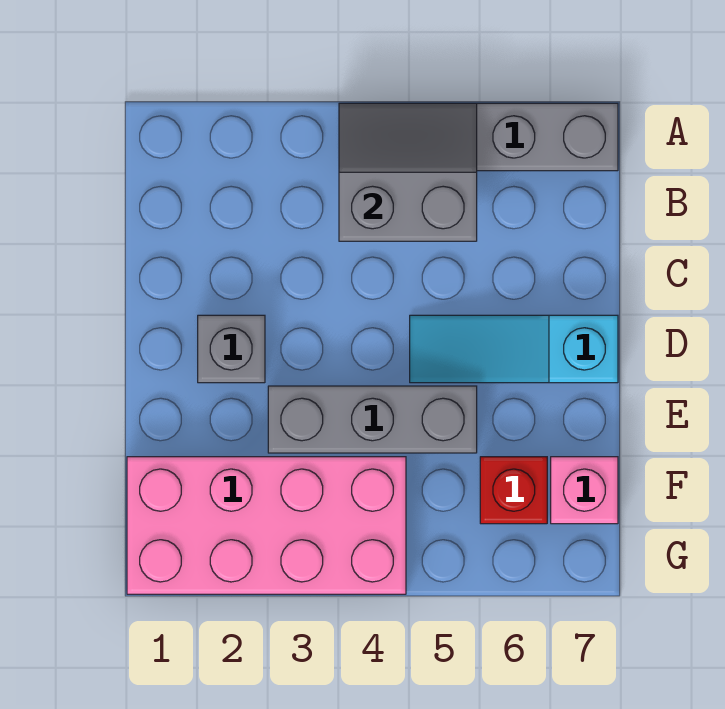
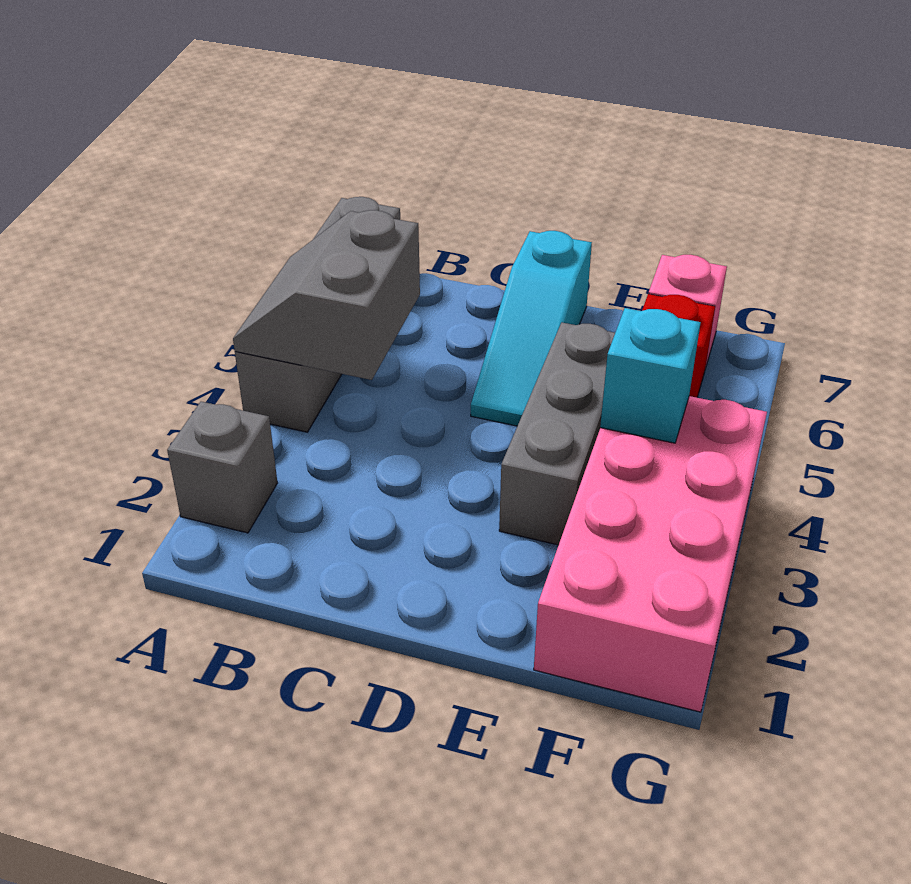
grey 1x1 brick [198,315,265,383] -> grey 1x1 brick moved to [167,402,277,533]
none -> cyan 1x1 brick [600,308,701,443]

